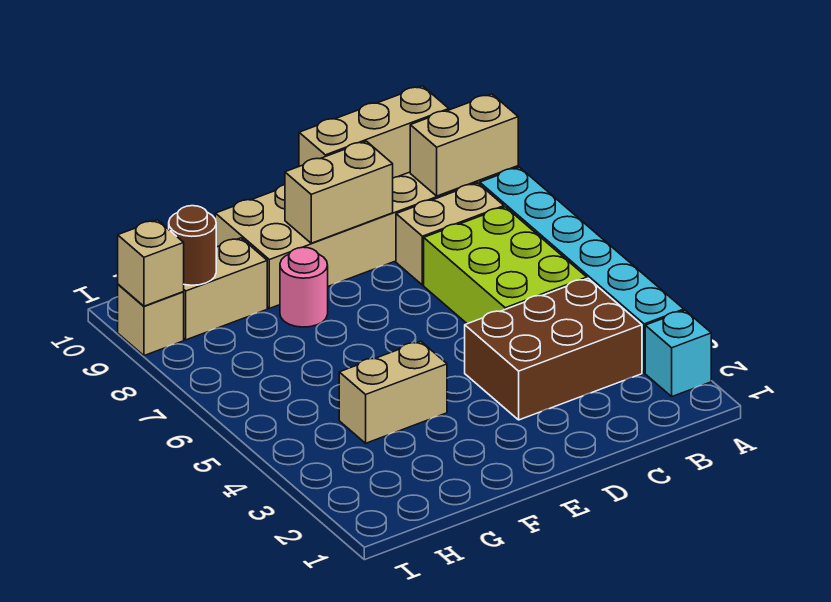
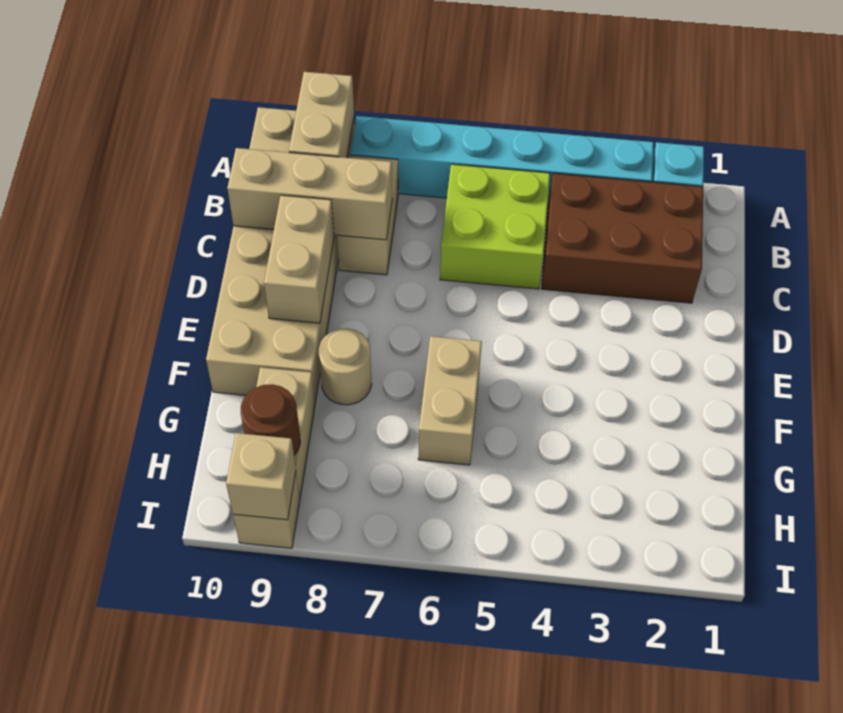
brown 2x3 brick [465,279,642,420] -> brown 2x3 brick turned to [541,173,703,303]
lime 2x3 brick [424,207,587,324] -> lime 2x2 brick [440,164,550,289]
tan 1x3 brick [299,86,449,178] -> tan 1x3 brick turned to [227,148,392,240]
tan 1x2 brick [339,341,447,443] -> tan 1x2 brick moved to [418,336,482,465]
pink 1x1 round brick [280,247,328,327] -> tan 1x1 round brick [319,328,372,405]

